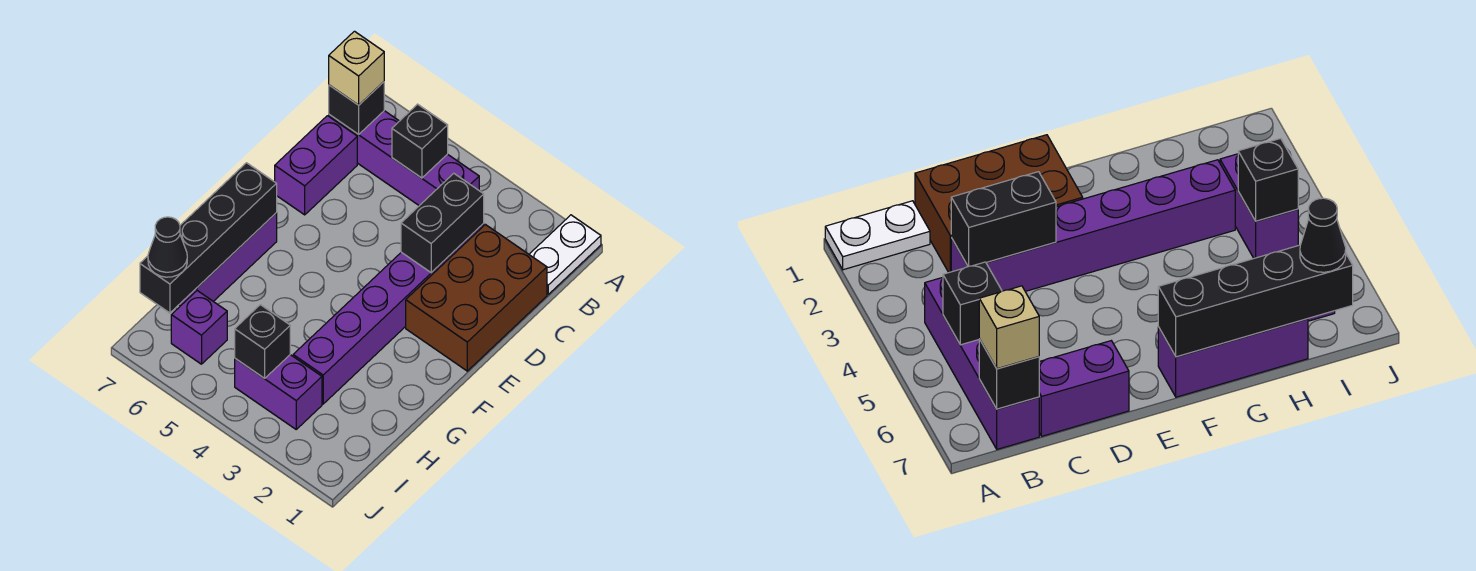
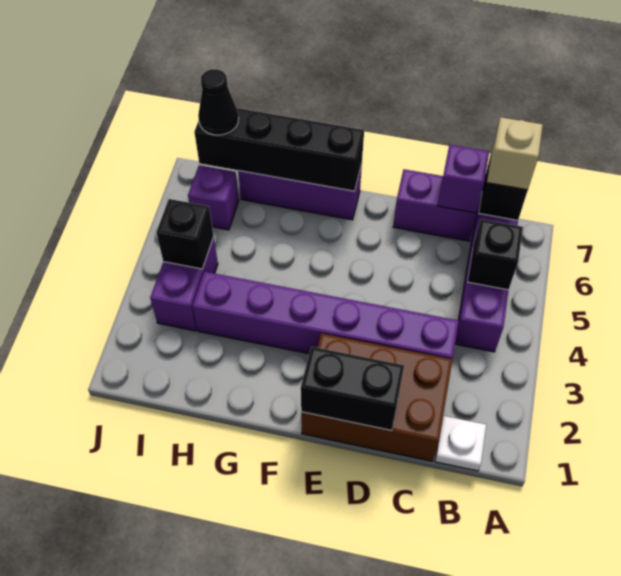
white 1x2 plate [529,215,601,294] -> white 1x1 plate [435,416,486,471]
black 1x2 brick [401,173,484,273] -> black 1x2 brick moved to [301,347,404,431]
none -> purple 1x1 brick [438,145,489,213]

